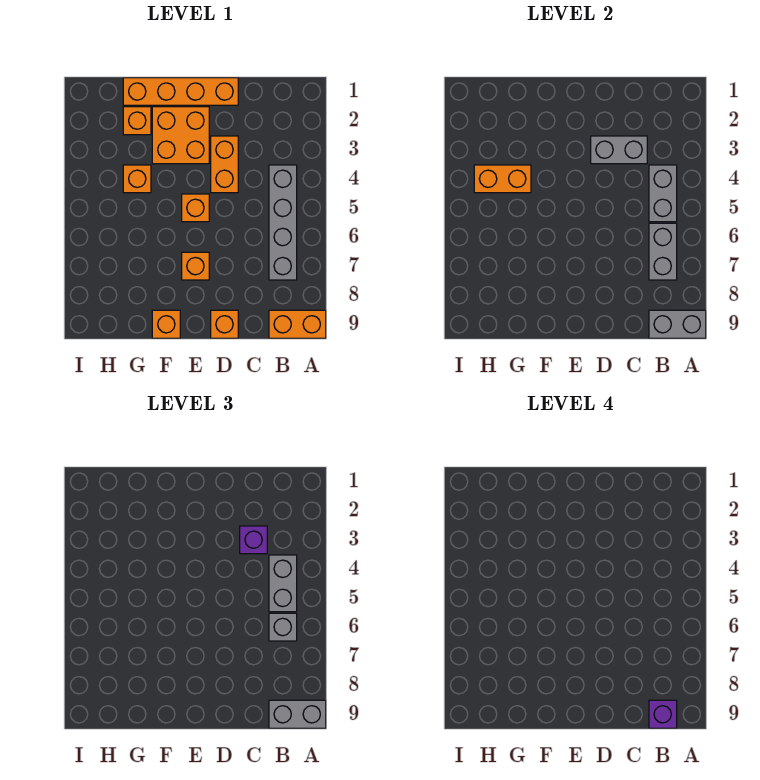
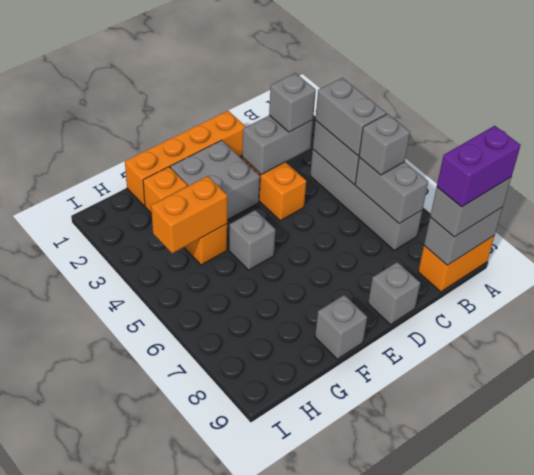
purple 1x1 brick [649,700,677,728] -> purple 1x2 brick [437,126,521,207]
purple 1x1 brick [240,526,267,554] -> grey 1x1 brick [269,73,316,132]
orange 1x1 brick [211,310,238,338] -> grey 1x1 brick [368,262,420,325]
orange 2x2 brick [152,107,209,164] -> grey 2x2 brick [170,140,260,220]
orange 1x1 brick [182,194,209,222] -> none
orange 1x1 brick [182,252,209,280] -> none
none -> grey 1x1 brick [229,210,275,270]
orange 1x1 brick [152,310,180,338] -> grey 1x1 brick [315,295,367,359]

